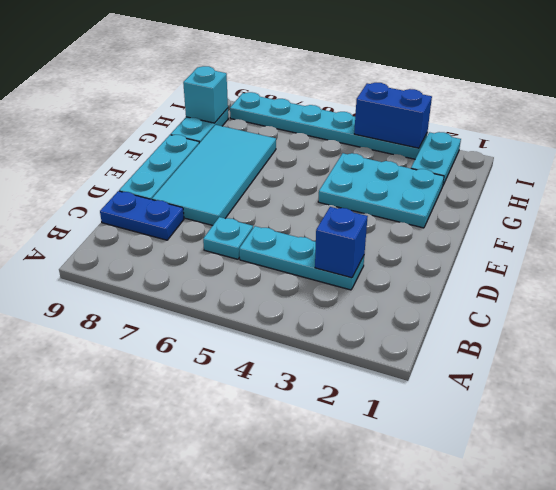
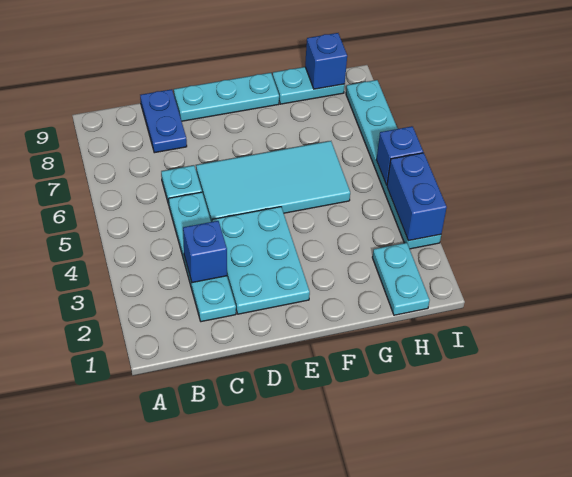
cyan 1x3 plate [239,226,364,290] -> cyan 1x4 plate [169,192,236,322]
cyan 2x4 tile [152,125,276,225] -> cyan 2x4 tile moved to [196,141,350,222]
cyan 2x3 plate [318,153,444,228] -> cyan 2x3 plate moved to [212,207,310,314]
cyan 1x2 plate [411,132,461,185] -> cyan 1x2 plate turned to [372,243,430,315]
cyan 1x1 brick [183,66,228,123] -> blue 1x1 brick [305,33,347,89]
none -> blue 1x1 brick [376,126,423,185]

